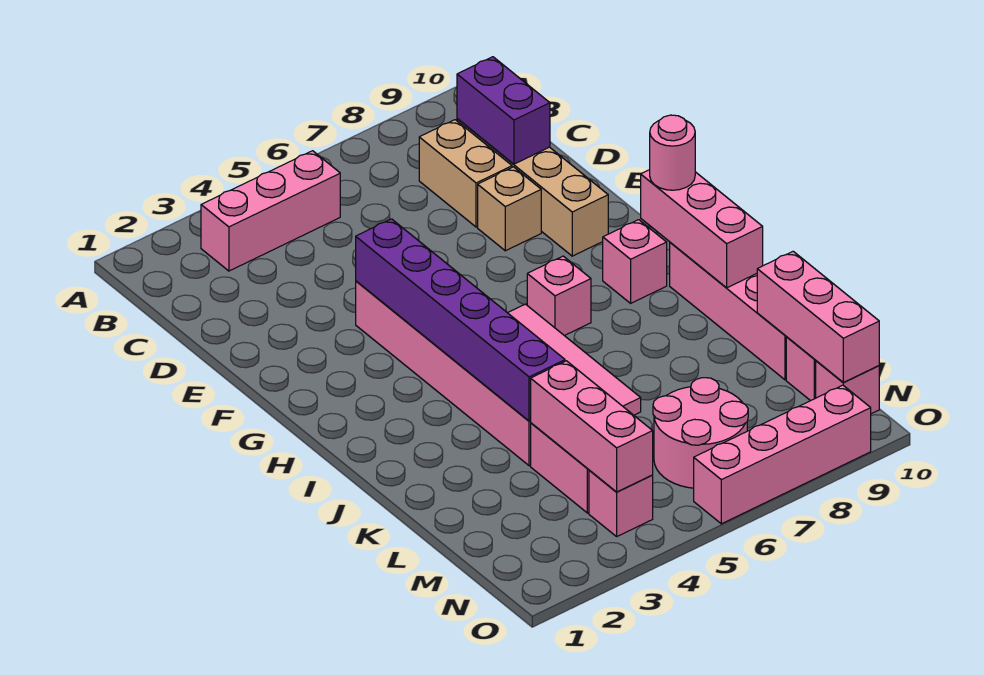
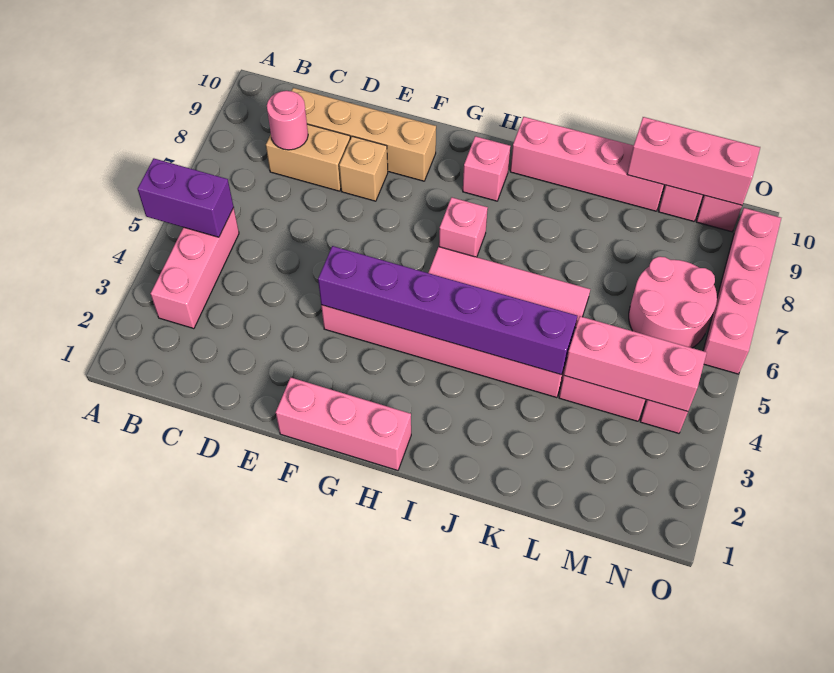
purple 1x2 brick [457,57,550,164] -> purple 1x2 brick moved to [138,158,234,237]
pink 1x3 brick [641,170,763,288] -> pink 1x3 brick moved to [276,378,411,470]
pink 1x1 round brick [650,115,695,190] -> pink 1x1 round brick moved to [267,91,308,150]

